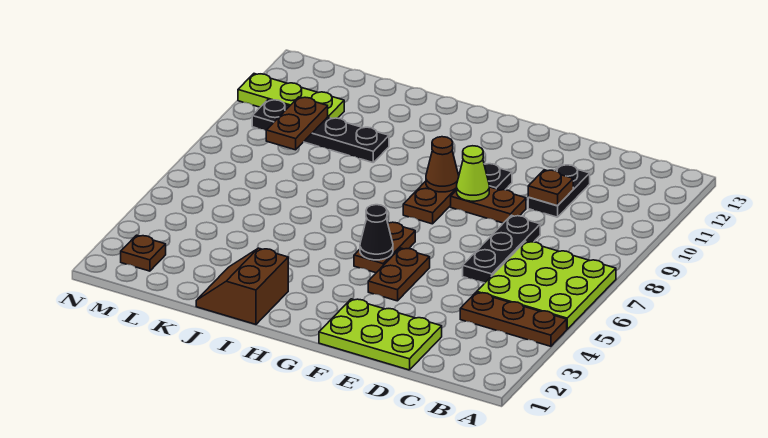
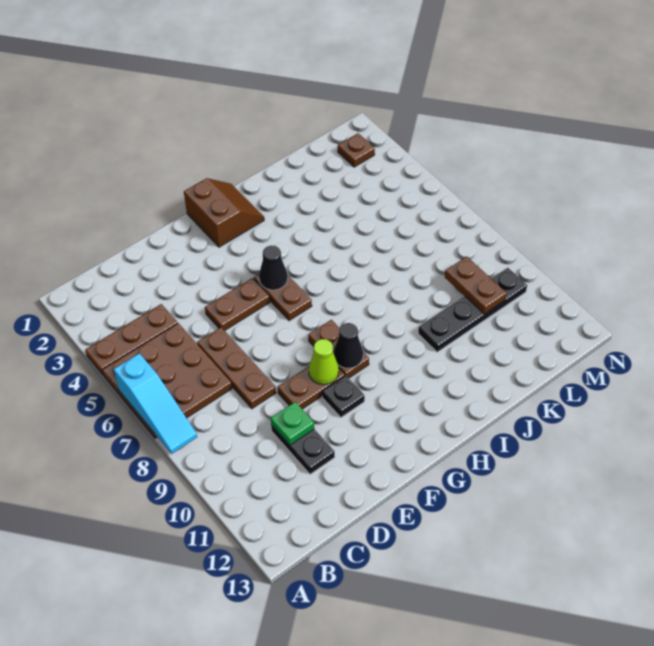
lime 3x3 plate [477,241,616,329] -> brown 3x3 plate [102,323,232,438]
none -> cyan 1x3 slope [114,354,197,454]
lime 2x3 plate [319,299,442,370] -> none
black 1x3 plate [463,215,540,283] -> brown 1x3 plate [197,327,276,409]
brown 1x1 plate [528,170,573,206] -> green 1x1 plate [271,402,314,445]
brown 1x2 plate [368,248,430,301] -> brown 1x2 plate turned to [205,278,270,331]
brown 1x1 cone [426,137,459,192] -> black 1x1 cone [333,323,363,368]
brown 2x2 slope [196,248,288,324] -> brown 2x2 slope moved to [184,178,264,247]
lime 1x3 plate [238,74,344,119] -> none

